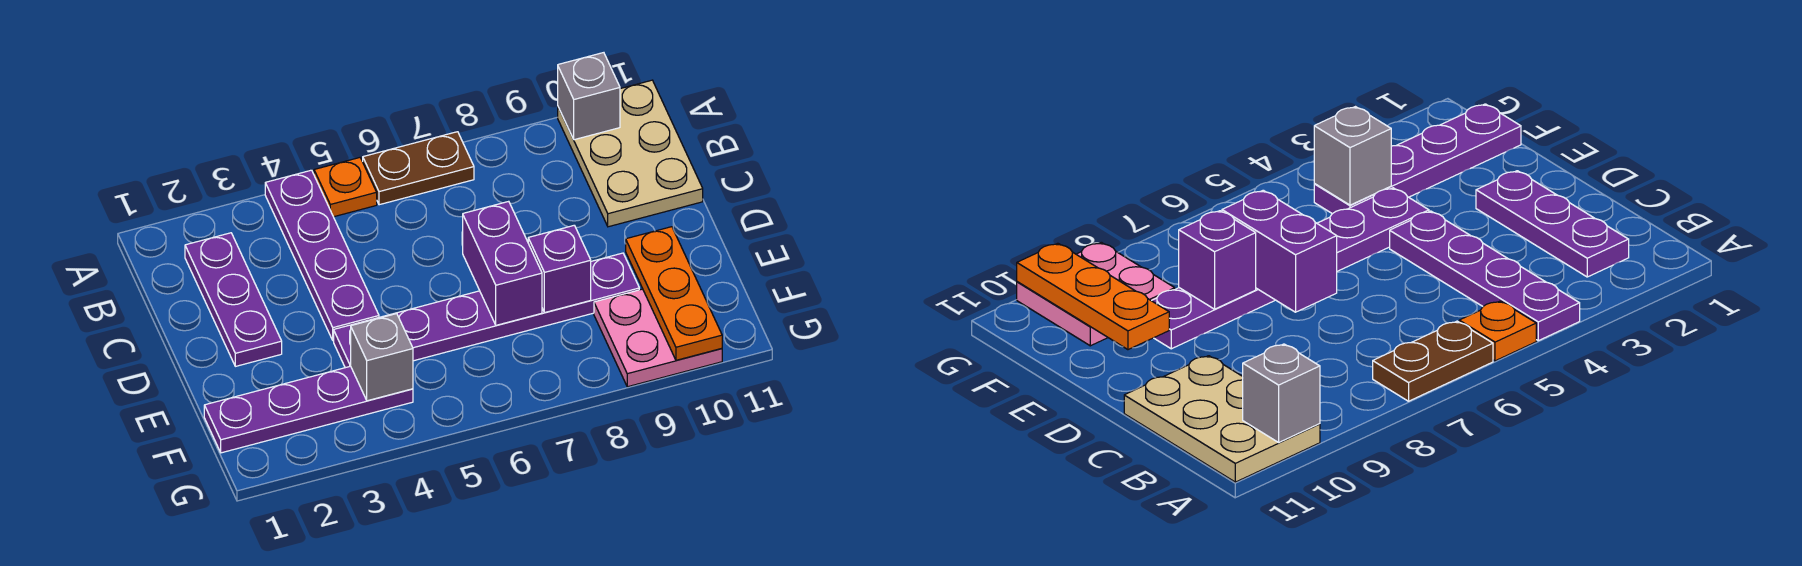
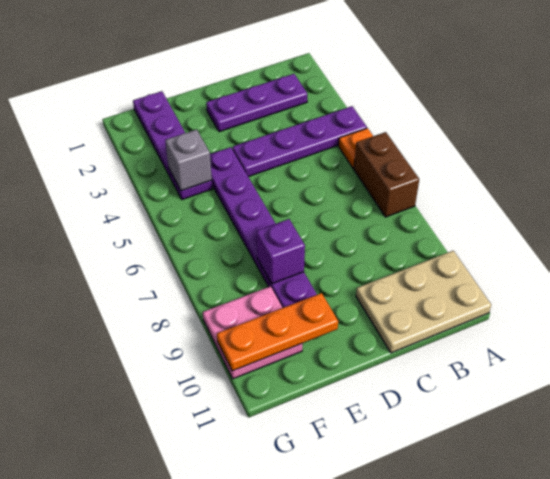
brown 1x2 plate [363,132,474,205] -> brown 1x2 brick [354,132,419,217]
grey 1x1 brick [558,53,620,140] -> none
purple 1x2 brick [463,201,542,325] -> none

